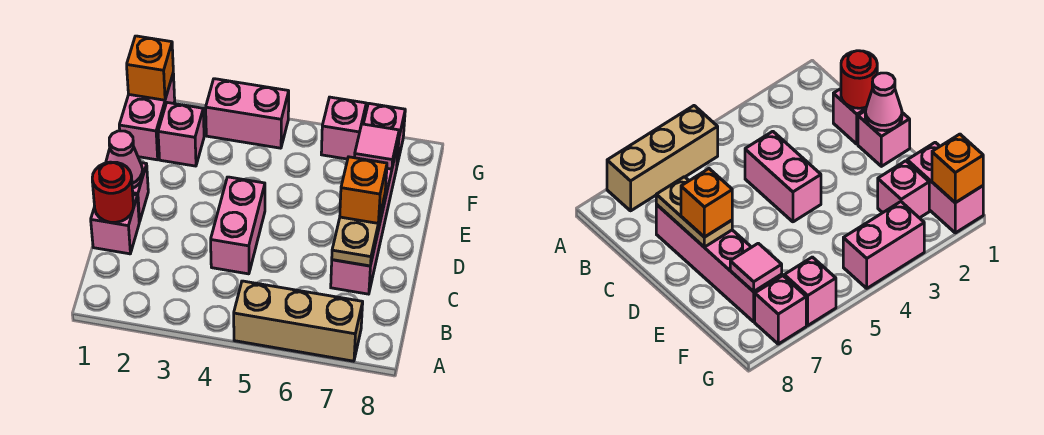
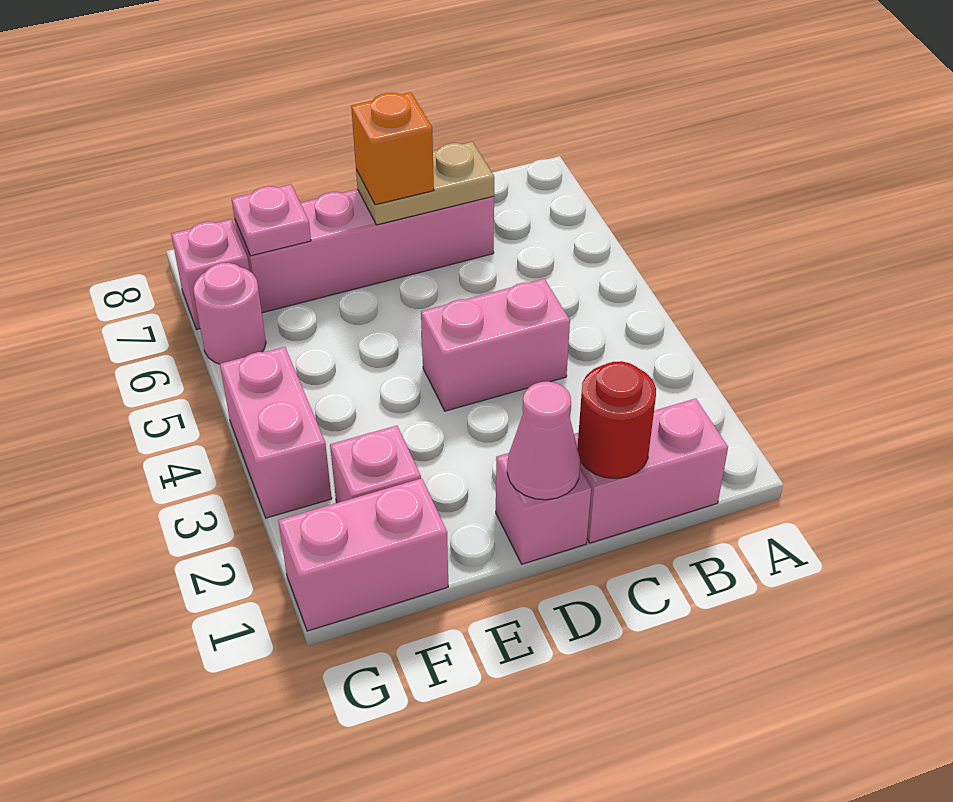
tan 1x3 brick [234,281,363,361] -> none
pink 1x1 brick [91,194,139,254] -> pink 1x2 brick [574,399,728,543]
pink 1x1 tile [355,124,399,169] -> pink 1x1 plate [232,184,311,256]
orange 1x1 brick [127,36,173,100] -> none
pink 1x1 brick [321,97,366,159] -> pink 1x1 round brick [193,263,266,364]

